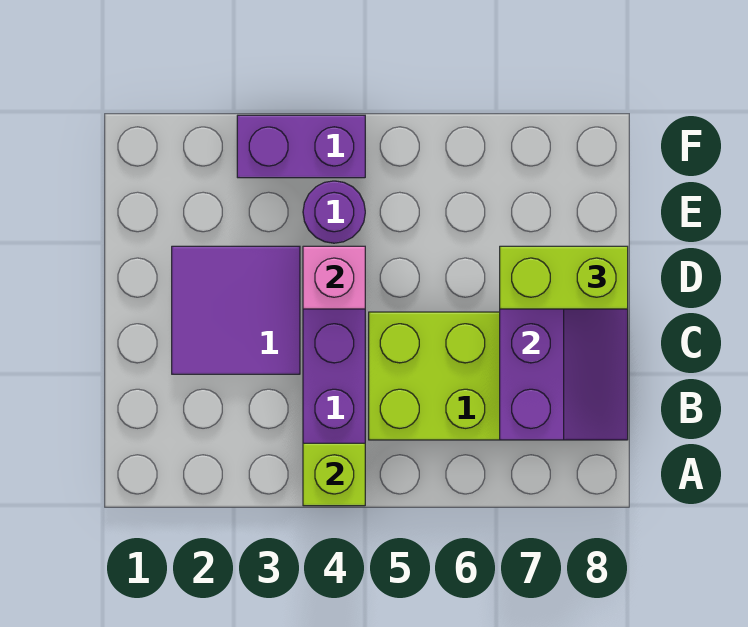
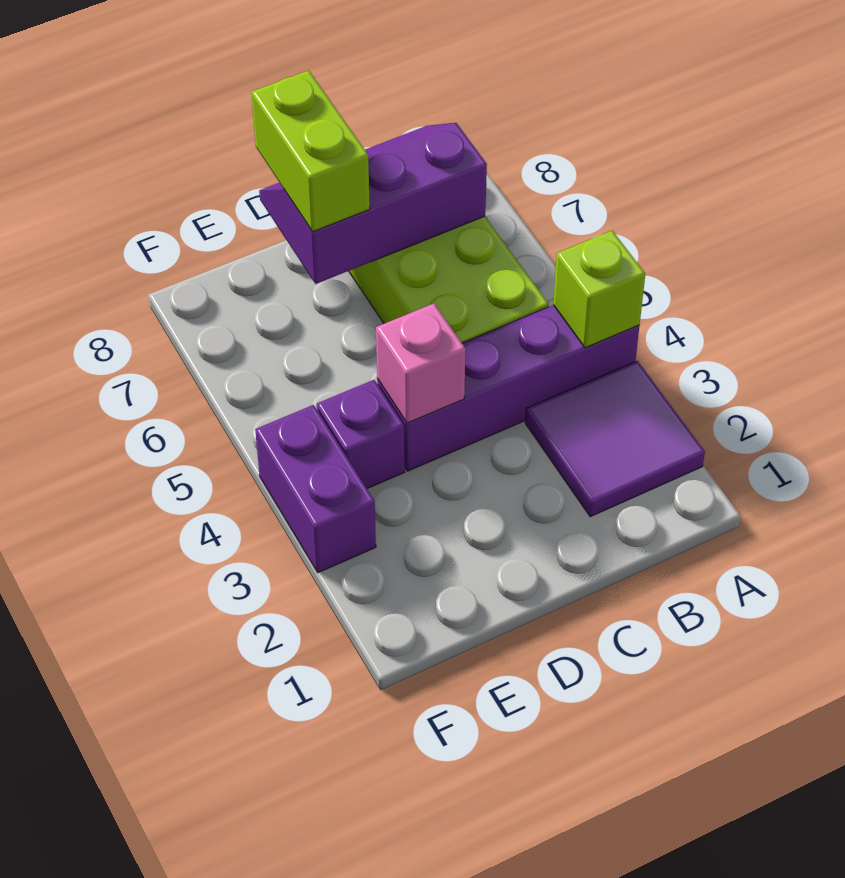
purple 2x2 tile [172,246,300,374] -> purple 2x2 tile moved to [525,361,705,517]
purple 1x1 round brick [303,181,365,243] -> purple 1x1 brick [317,380,405,489]

